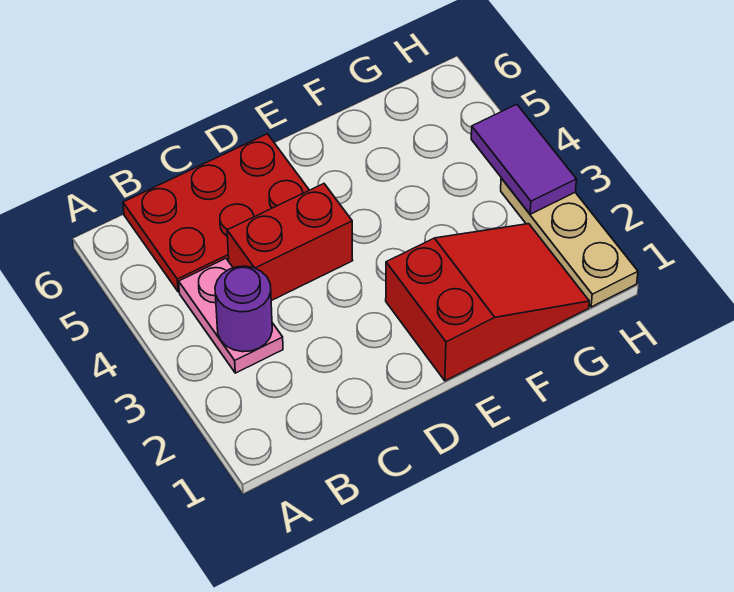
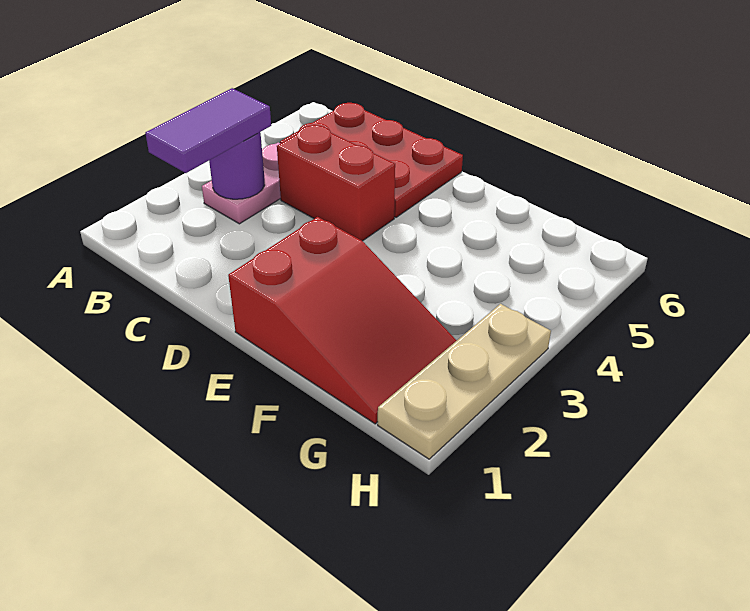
purple 1x2 tile [471,104,576,214] -> purple 1x2 tile moved to [145,88,271,173]

